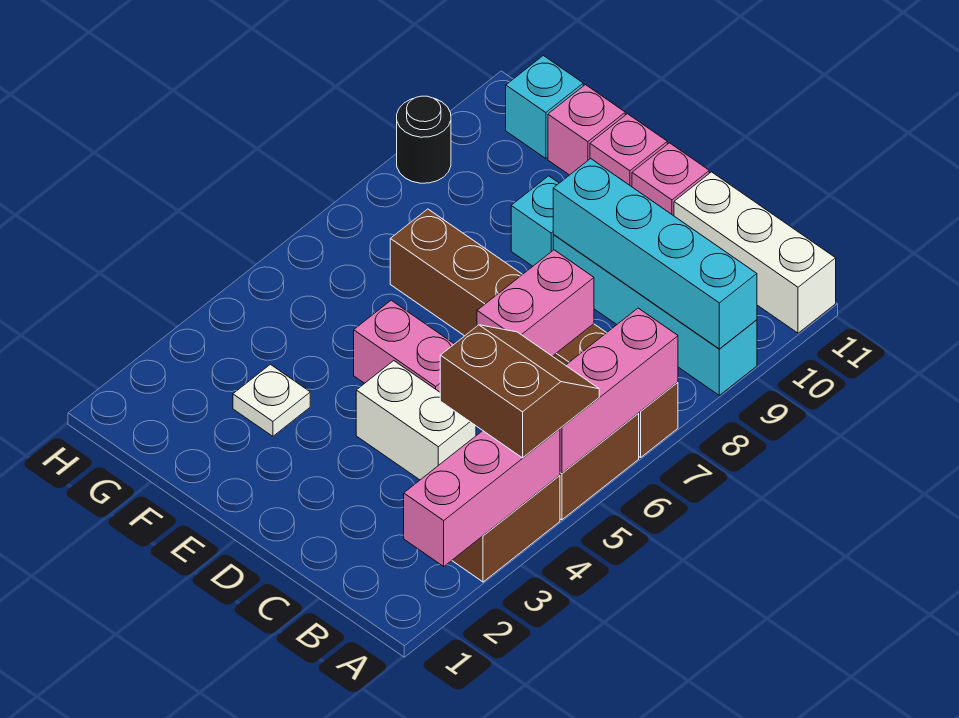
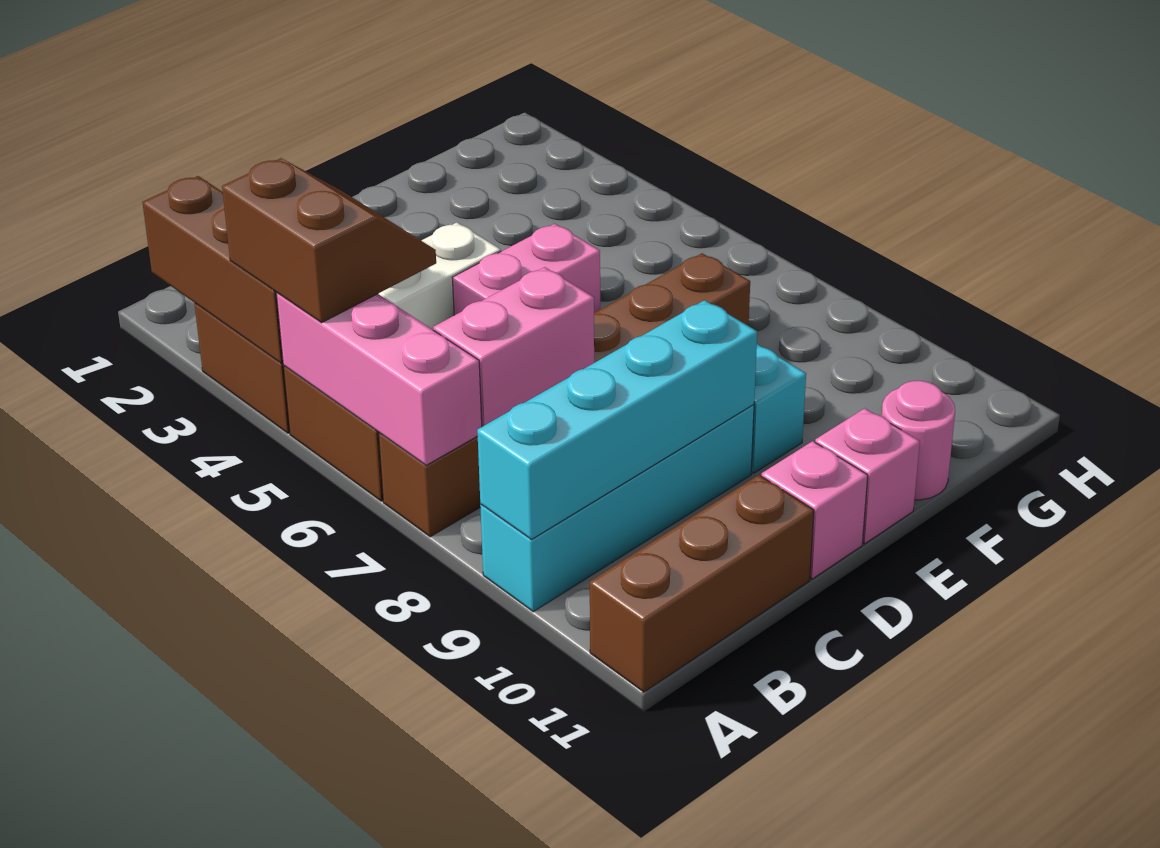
pink 1x3 brick [404,429,560,566] -> brown 1x3 brick [142,176,283,363]
brown 2x2 slope [440,325,599,458] -> brown 2x2 slope turned to [222,158,436,323]
white 1x3 brick [674,172,836,333] -> brown 1x3 brick [590,475,814,692]
pink 1x2 brick [477,250,594,356] -> pink 1x2 brick turned to [433,267,594,427]
white 1x1 plate [233,364,310,436] -> none
pink 1x1 brick [548,85,625,175] -> pink 1x1 round brick [881,381,955,500]
cyan 1x1 brick [506,56,583,159] -> none
black 1x1 round brick [397,96,451,183] -> none

